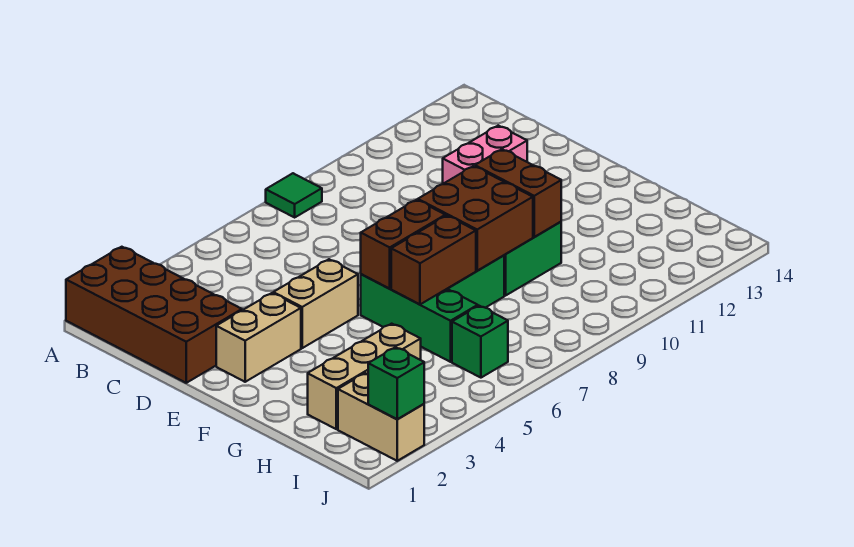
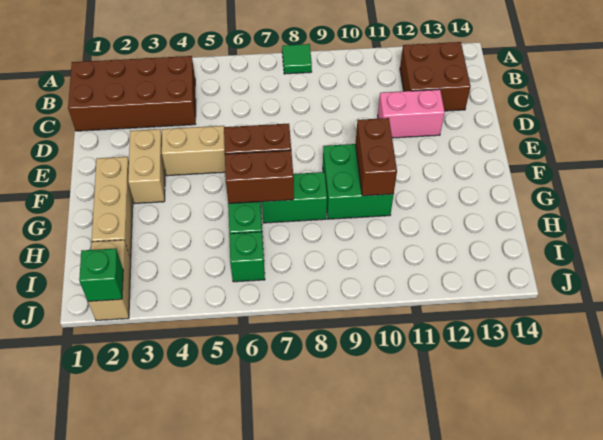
brown 2x4 brick [66,247,242,383] -> brown 2x4 brick turned to [68,56,196,131]
tan 1x2 brick [216,293,301,382] -> tan 1x2 brick turned to [128,129,165,204]
brown 2x2 brick [418,166,533,271] -> brown 2x2 brick moved to [400,42,471,111]
tan 1x3 brick [308,324,421,429] -> tan 1x3 brick turned to [92,157,133,259]

